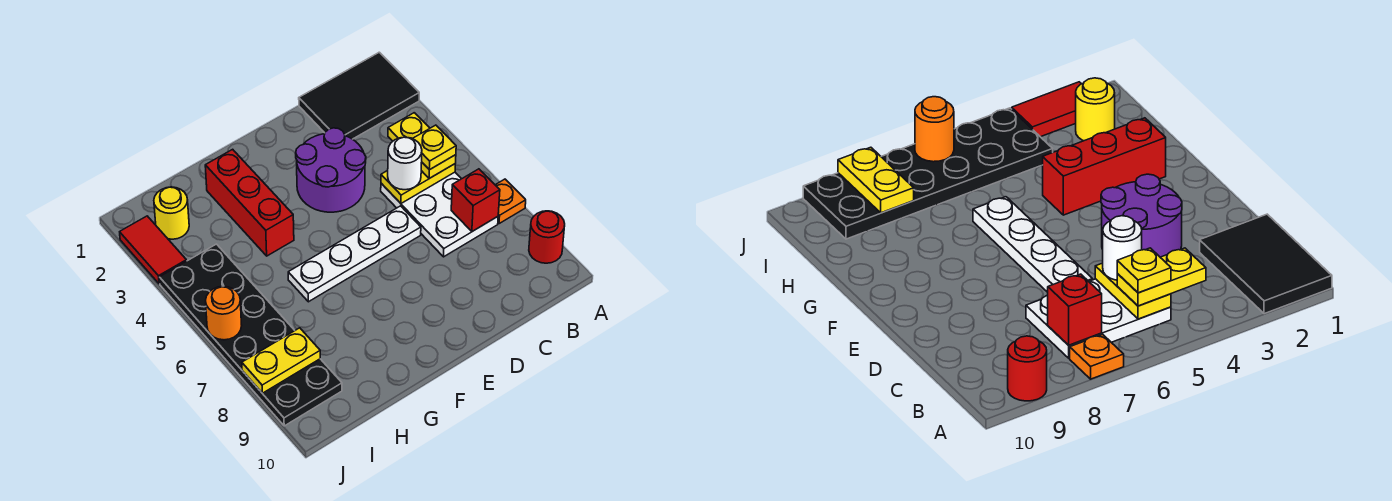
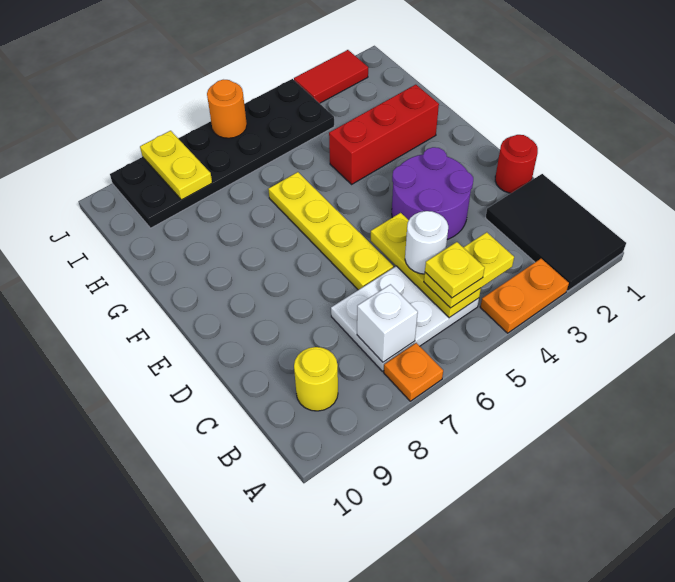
none -> orange 1x2 plate [480,259,569,333]
red 1x1 round brick [529,211,565,263] -> red 1x1 round brick moved to [495,135,538,193]
yellow 1x2 plate [381,163,456,203] -> yellow 1x3 plate [371,213,481,318]
red 1x1 brick [451,169,500,231] -> white 1x1 brick [357,284,418,362]
white 1x4 plate [288,206,421,302] -> yellow 1x4 plate [268,172,393,290]
yellow 1x1 round brick [154,187,189,239] -> yellow 1x1 round brick moved to [294,347,338,411]

